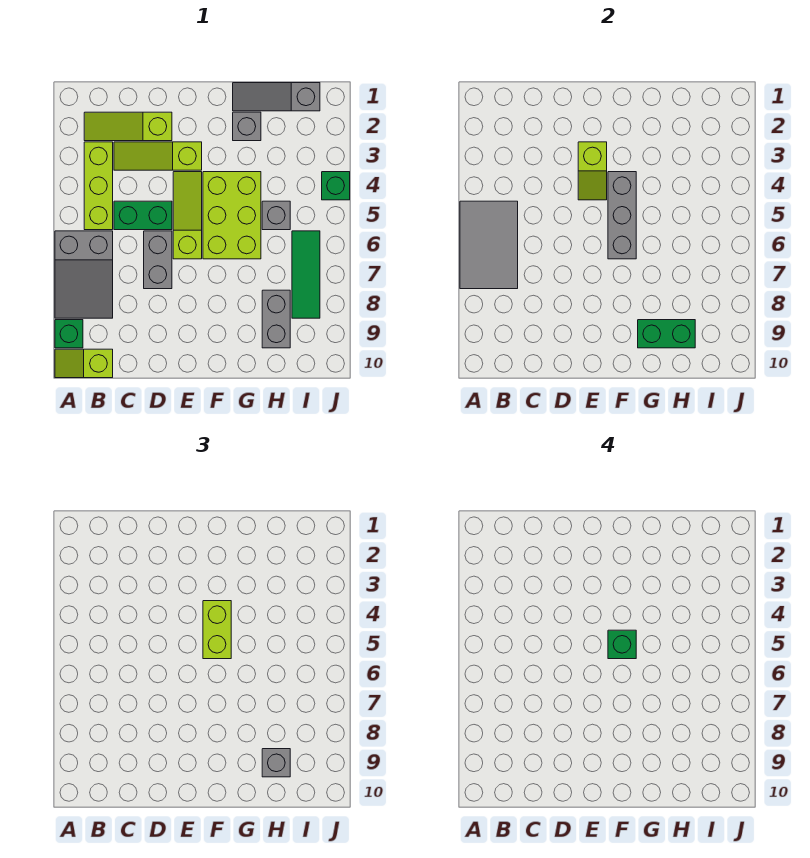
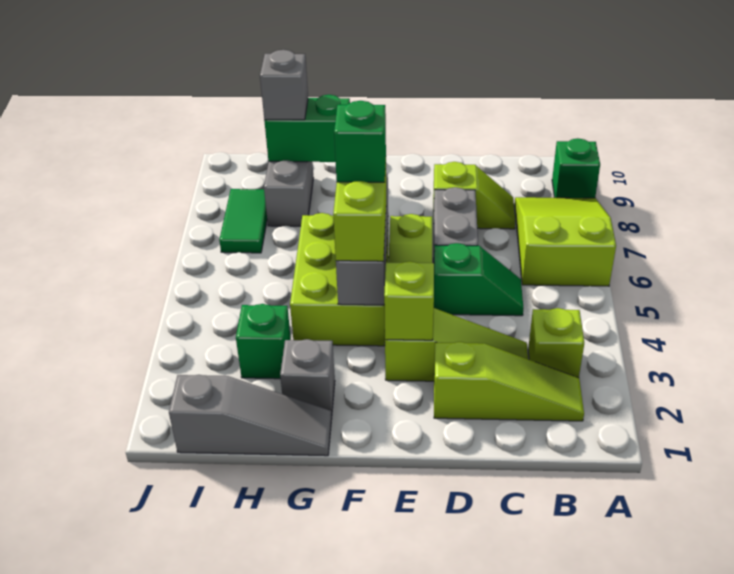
grey 2x3 tile [460,201,518,289] -> none
grey 2x3 slope [55,231,113,318] -> lime 2x3 slope [515,197,616,286]
lime 1x2 slope [55,349,113,378] -> lime 1x2 slope moved to [433,162,515,229]
lime 1x3 brick [84,142,113,230] -> lime 1x1 brick [528,308,584,378]
green 1x2 brick [114,201,172,230] -> green 1x2 slope [434,243,524,316]
grey 1x1 brick [262,201,290,230] -> none
green 1x3 tile [292,231,320,318] -> green 1x2 tile [219,189,267,253]
green 1x1 brick [322,172,350,200] -> green 1x1 brick moved to [236,304,291,379]

